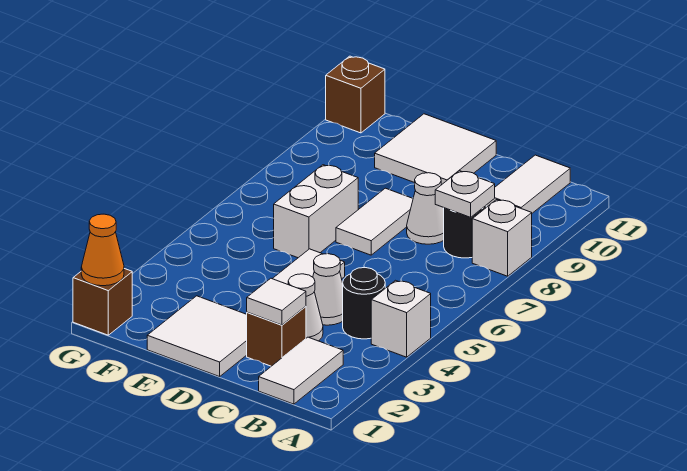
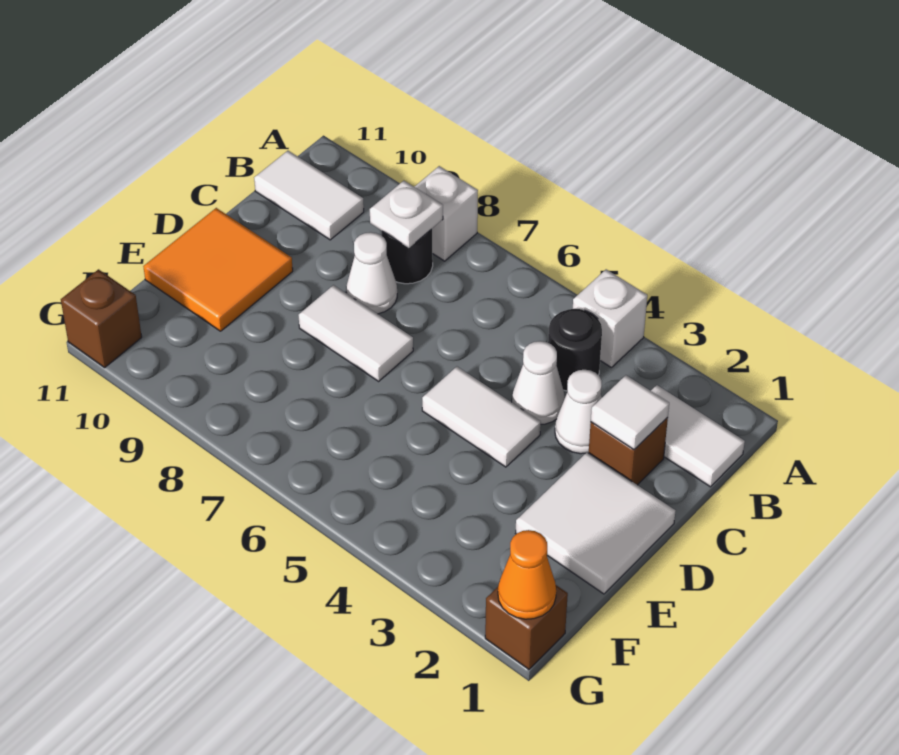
white 2x2 tile [375,114,496,185] -> orange 2x2 tile [143,208,293,331]
white 1x2 brick [274,165,358,258] -> none

